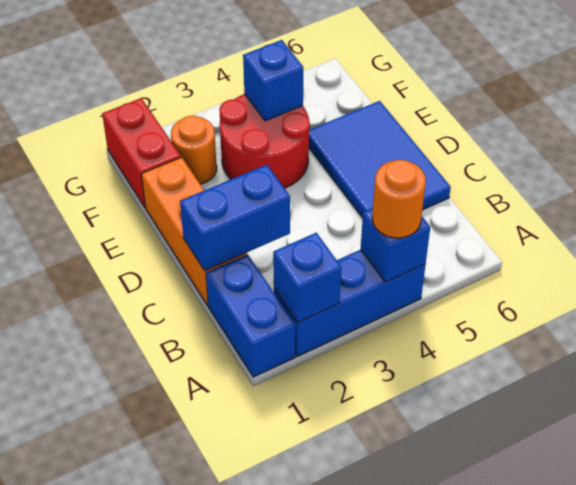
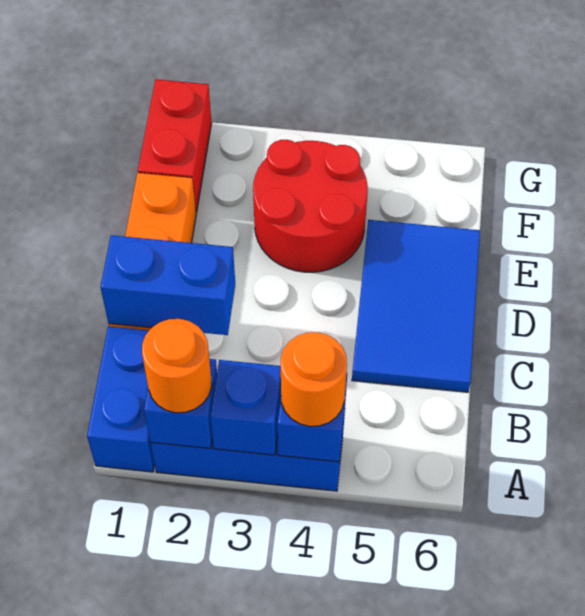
orange 1x1 round brick [171,116,217,184] -> orange 1x1 round brick moved to [142,319,212,413]
blue 1x1 brick [243,40,303,121] -> blue 1x1 brick moved to [211,360,281,455]

